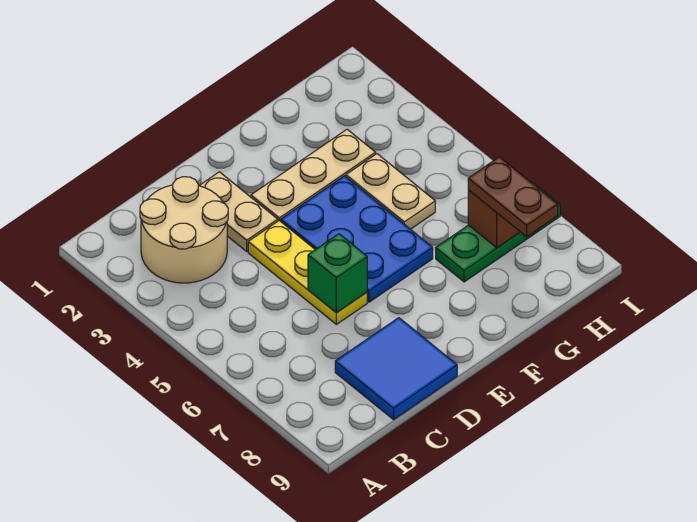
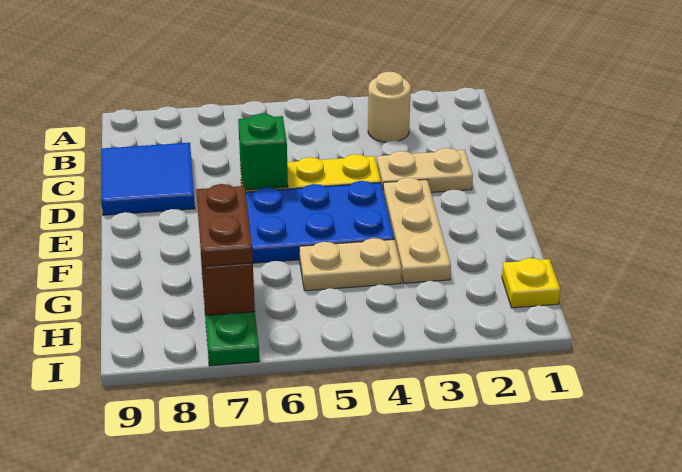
tan 2x2 round brick [140,177,228,283] -> tan 1x1 round brick [368,72,411,142]
none -> yellow 1x1 plate [502,258,560,308]
brown 1x2 plate [468,157,558,237] -> brown 1x2 plate turned to [196,184,253,267]

